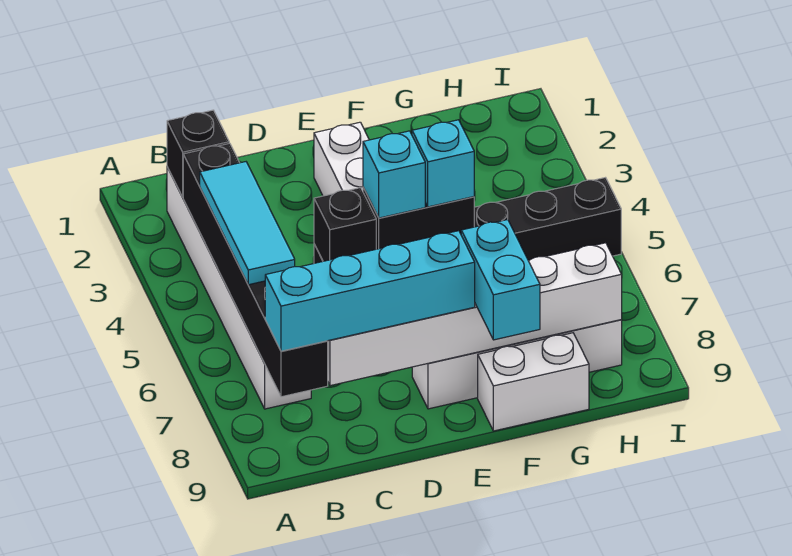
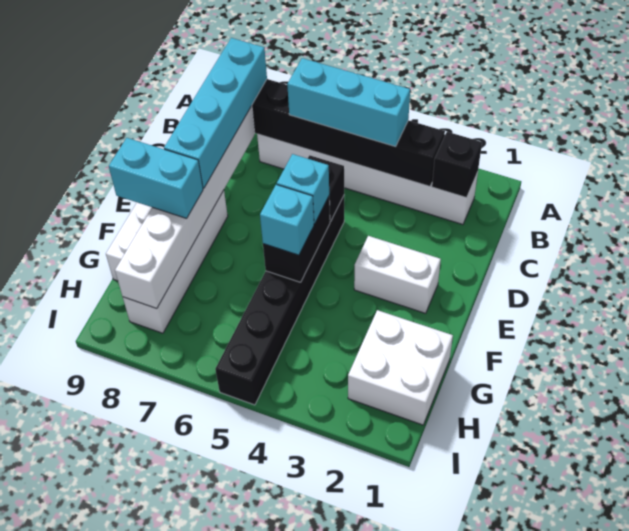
cyan 1x3 tile [200,162,295,285] -> cyan 1x3 brick [287,58,410,146]
none -> white 2x2 brick [348,310,453,425]

